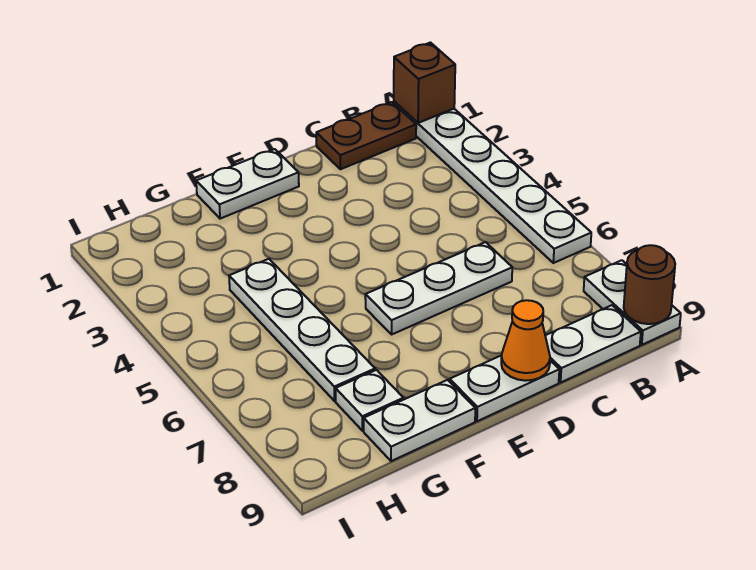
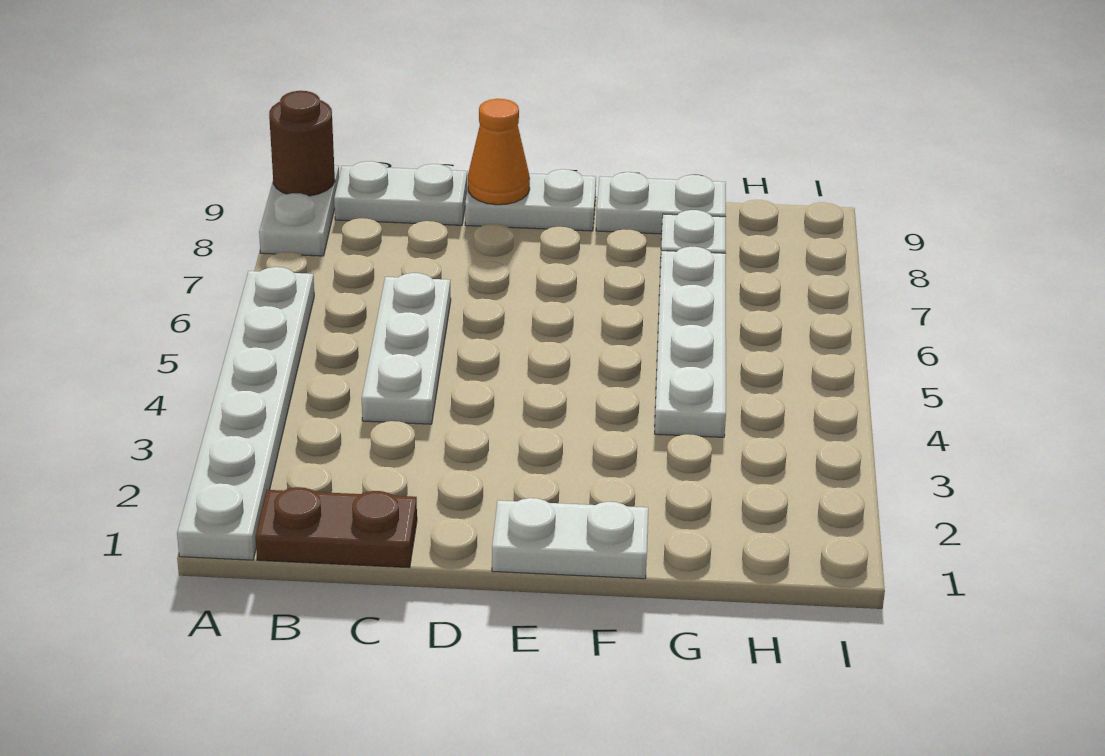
brown 1x1 brick [394,43,455,123] -> none
white 1x3 plate [365,242,512,334] -> white 1x3 plate turned to [362,273,451,424]

